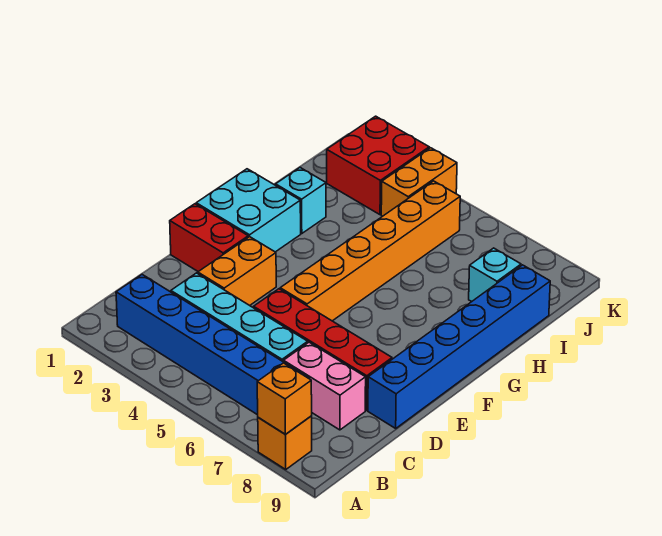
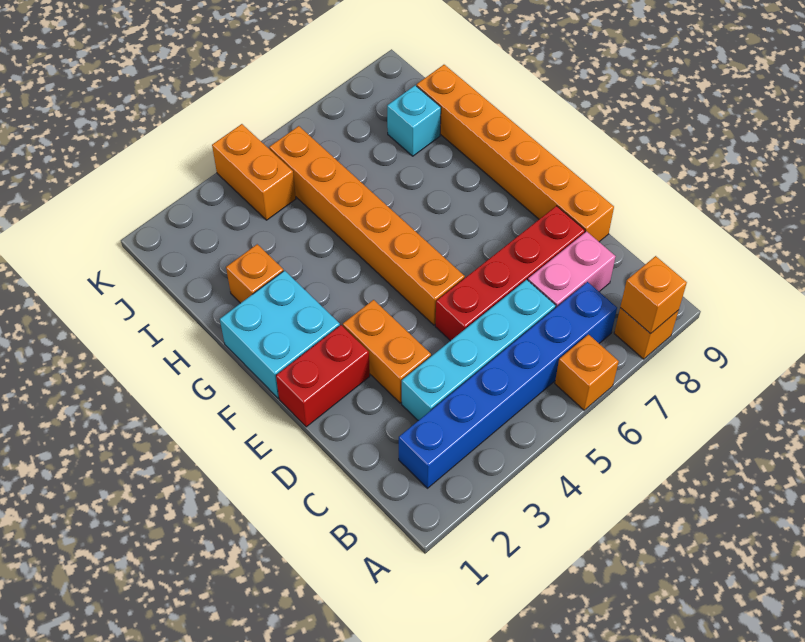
none -> orange 1x1 brick [555,335,619,410]
blue 1x6 brick [368,265,550,428] -> orange 1x6 brick [417,65,614,242]
cyan 1x1 brick [276,168,326,234] -> orange 1x1 brick [226,244,283,303]
red 2x2 brick [327,116,429,215] -> none

